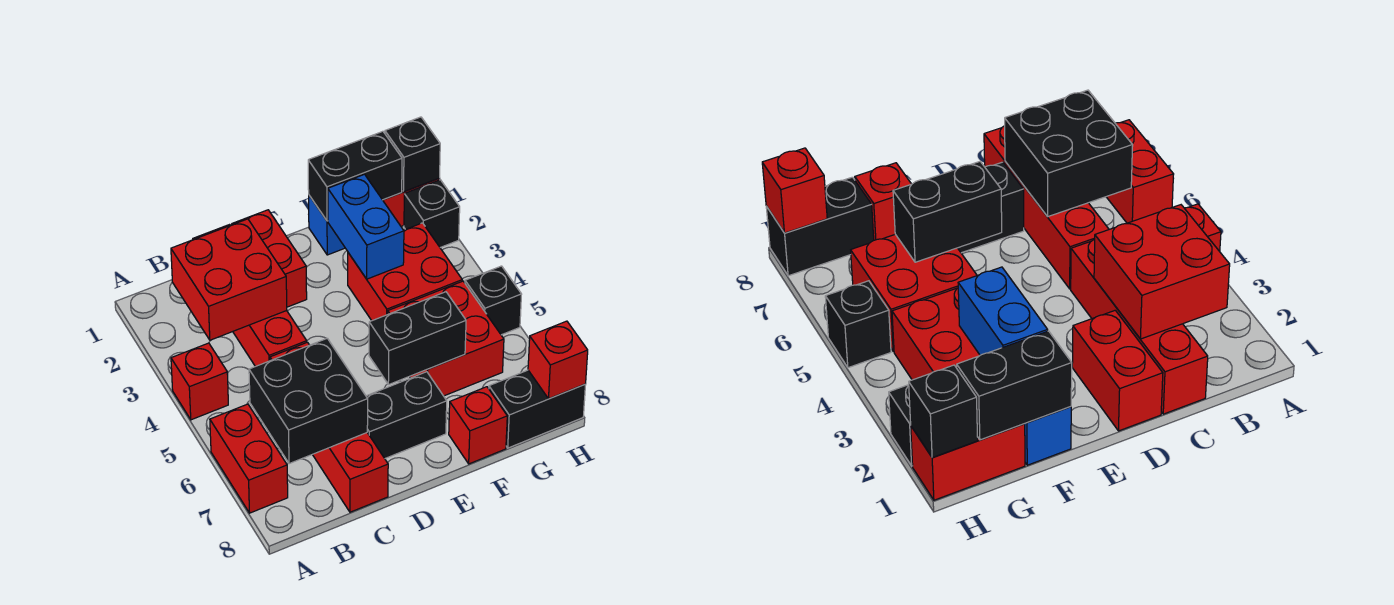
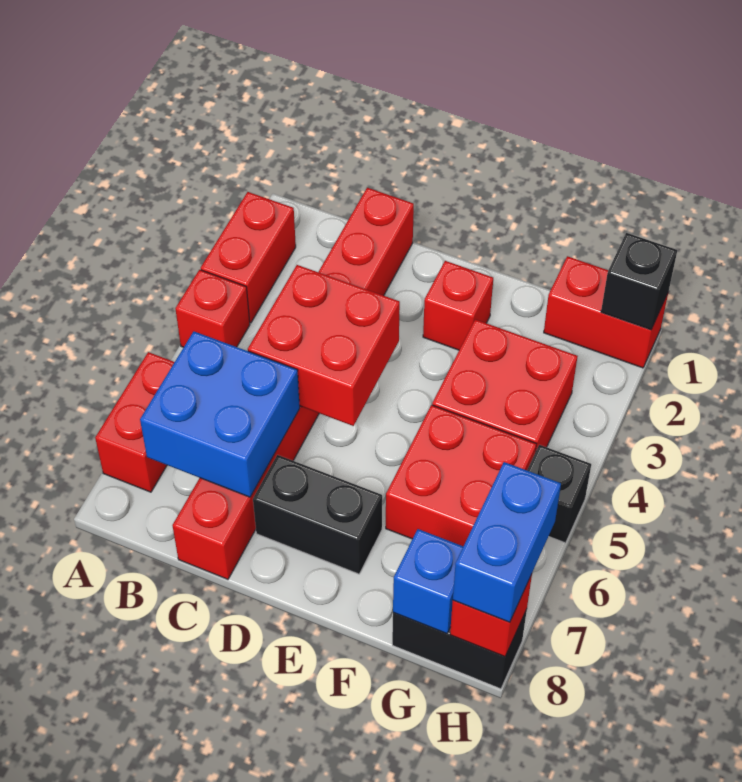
red 2x2 brick [171,219,287,340] -> red 2x2 brick moved to [248,265,400,426]
black 2x2 brick [249,338,368,464] -> blue 2x2 brick [140,331,300,497]
red 1x2 brick [232,210,307,307] -> red 1x2 brick moved to [201,192,296,323]
black 1x2 brick [369,292,466,385] -> none
blue 1x1 brick [309,196,345,255] -> blue 1x1 brick moved to [393,529,463,634]
black 1x2 brick [308,131,402,221] -> none
blue 1x2 brick [328,174,404,279] -> blue 1x2 brick moved to [453,462,561,622]
red 1x1 brick [449,387,507,464] -> red 1x1 brick moved to [423,261,493,350]
black 1x1 brick [404,180,460,247] -> none

